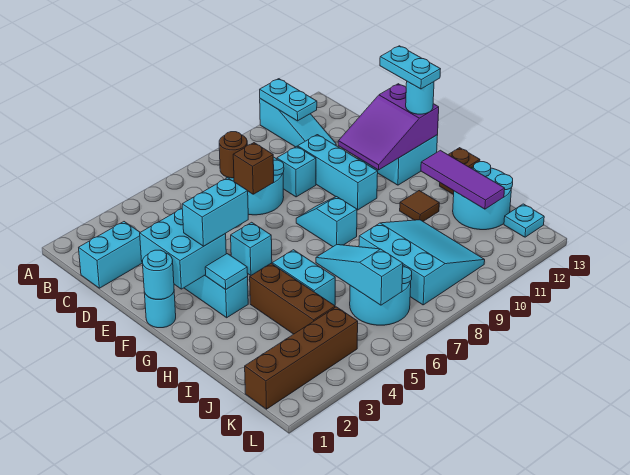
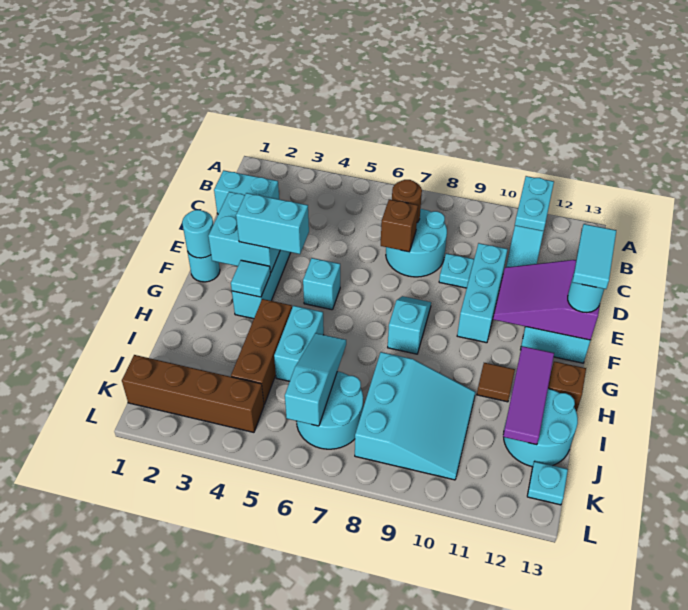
cyan 1x1 brick [277,146,316,197] -> cyan 1x1 plate [439,253,474,288]
cyan 1x2 plate [380,46,440,89] -> cyan 1x2 tile [573,224,616,289]

